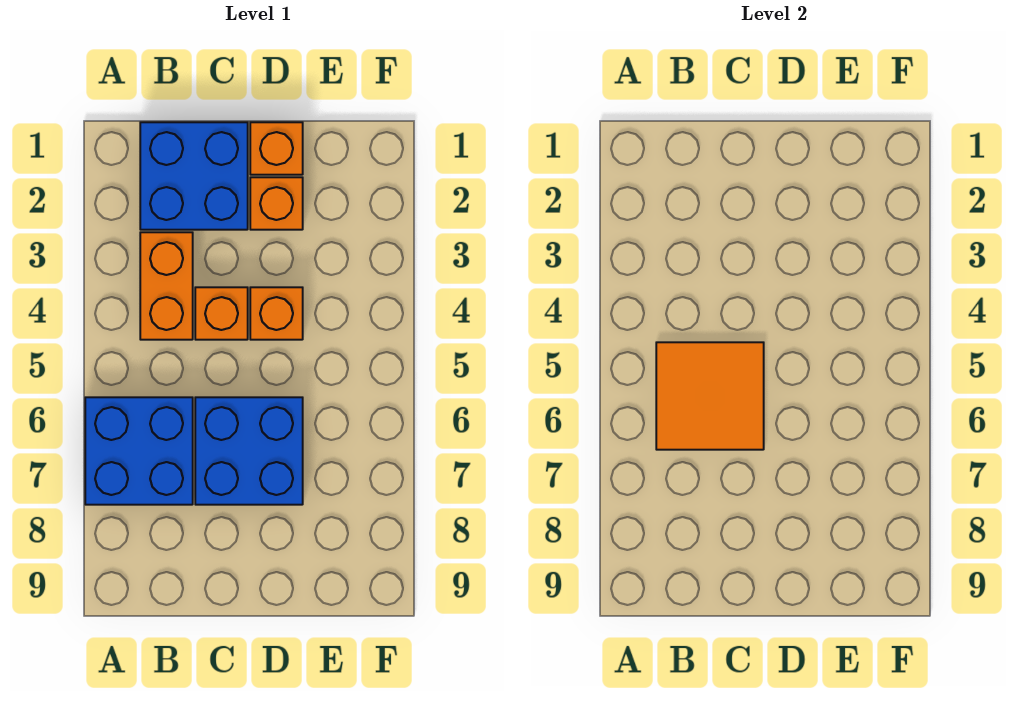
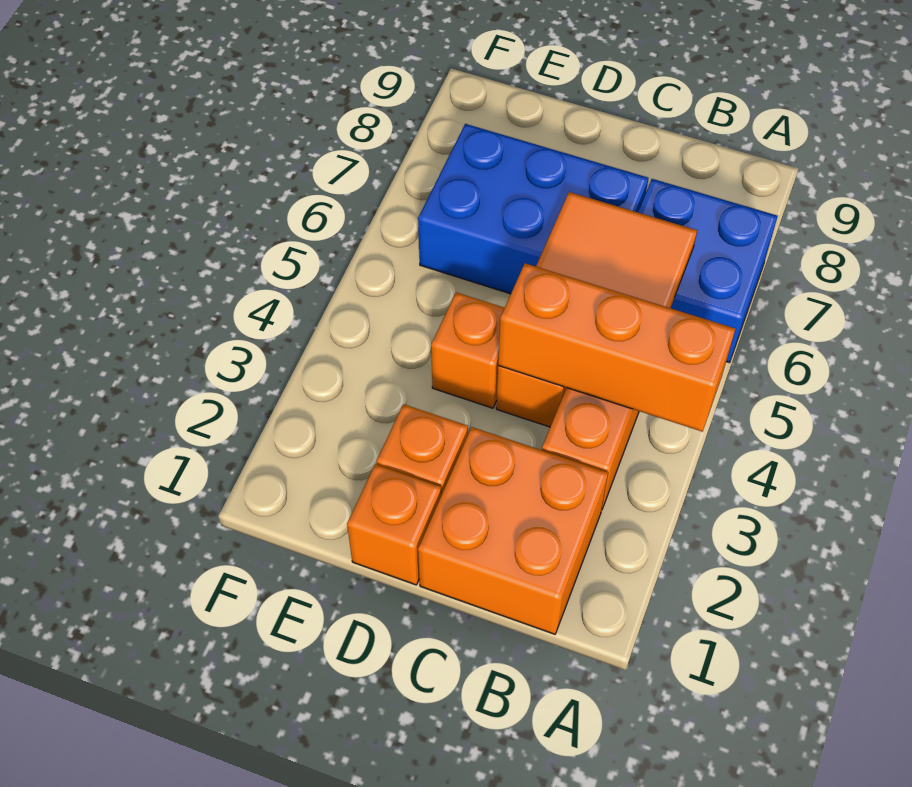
none -> orange 1x3 brick [498,263,735,432]
blue 2x2 brick [140,122,248,230] -> orange 2x2 brick [418,427,608,634]
blue 2x2 brick [195,397,303,505] -> blue 2x3 brick [418,124,648,294]

